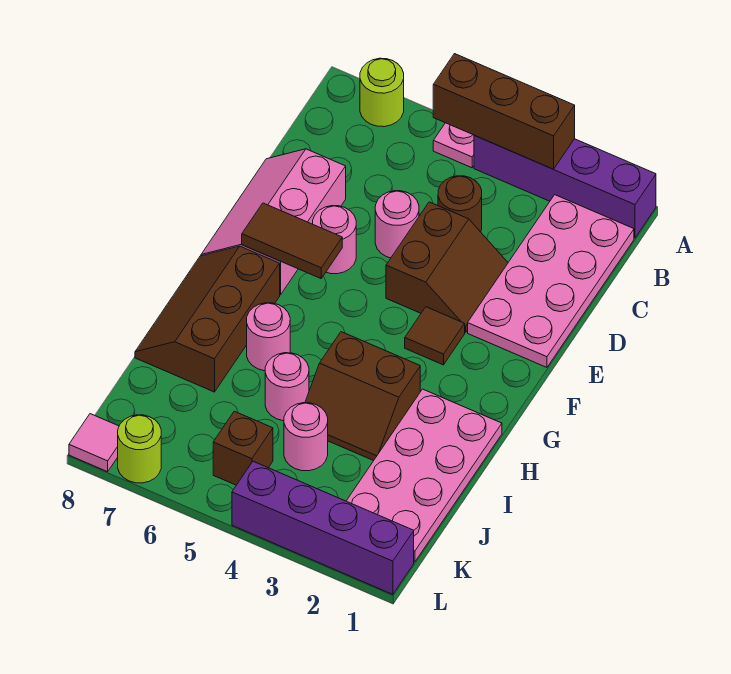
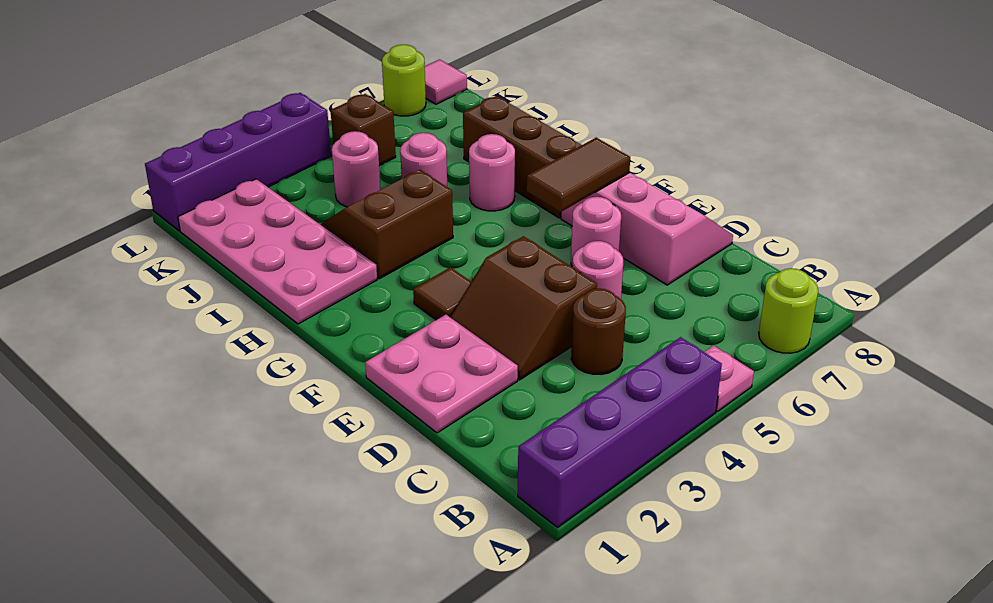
brown 1x3 brick [433,54,575,169] -> none
pink 2x4 plate [468,195,634,367] -> pink 2x2 plate [365,315,518,433]

